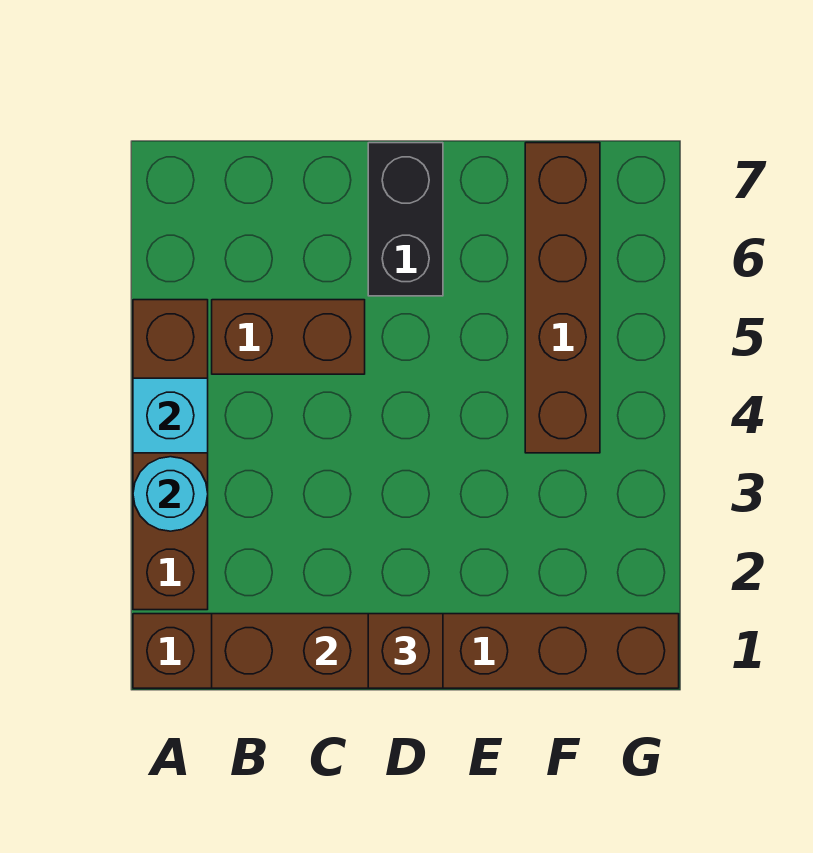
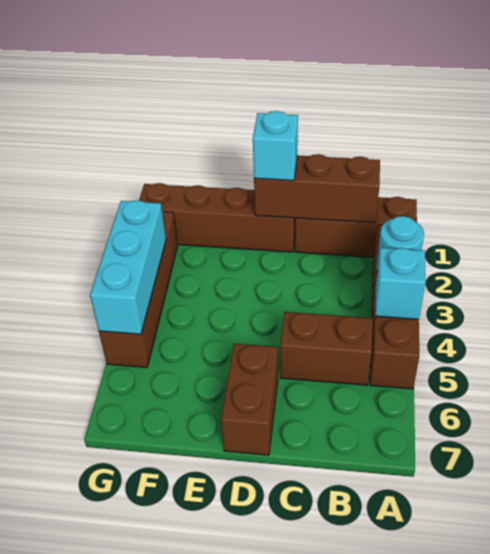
brown 1x1 brick [368,614,443,688] -> cyan 1x1 brick [253,111,298,181]
black 1x2 brick [368,143,443,296] -> brown 1x2 brick [221,344,278,455]
brown 1x4 brick [525,143,600,453] -> brown 1x4 brick moved to [99,212,178,367]
none -> cyan 1x3 brick [90,200,166,334]

